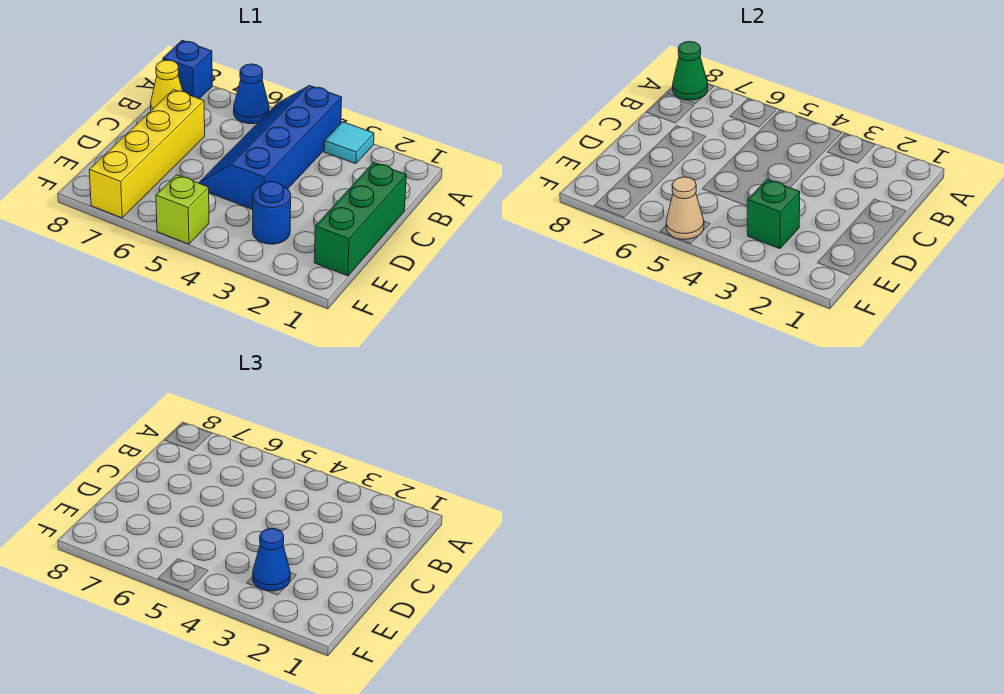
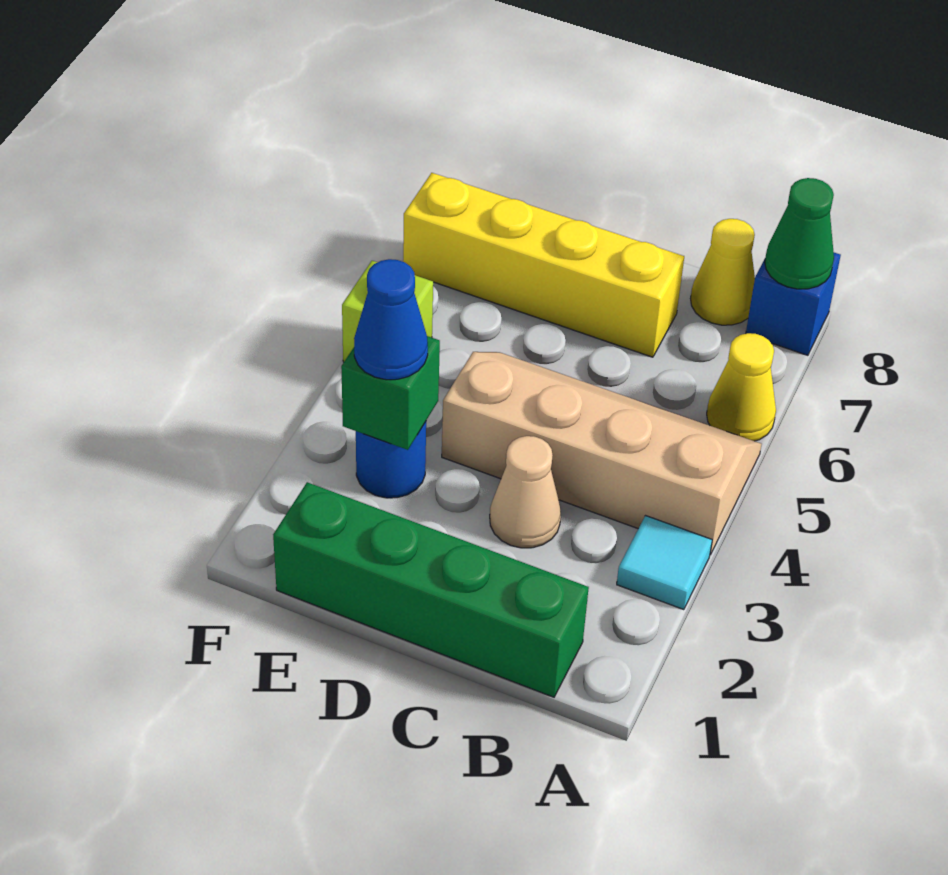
blue 2x4 slope [199,86,342,209] -> tan 2x4 slope [442,352,762,555]
blue 1x1 cone [234,64,269,124] -> yellow 1x1 cone [707,333,776,441]
green 1x3 brick [314,162,406,276] -> green 1x4 brick [273,482,589,697]
tan 1x1 cone [666,177,704,239] -> tan 1x1 cone moved to [490,436,561,548]

